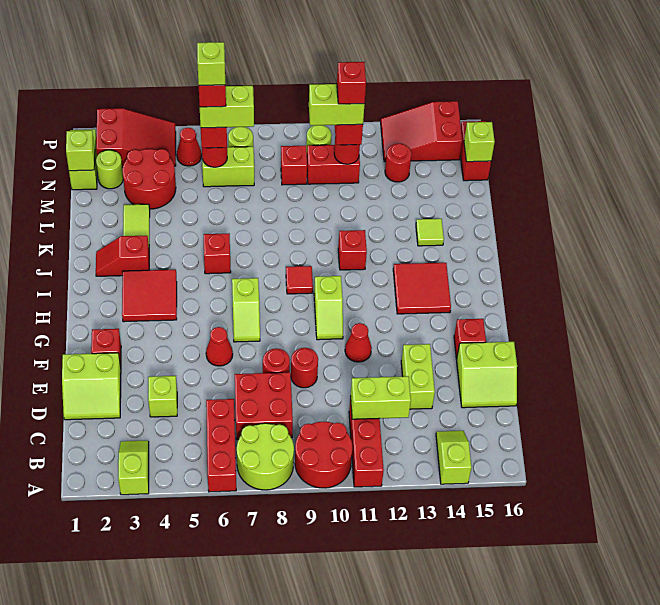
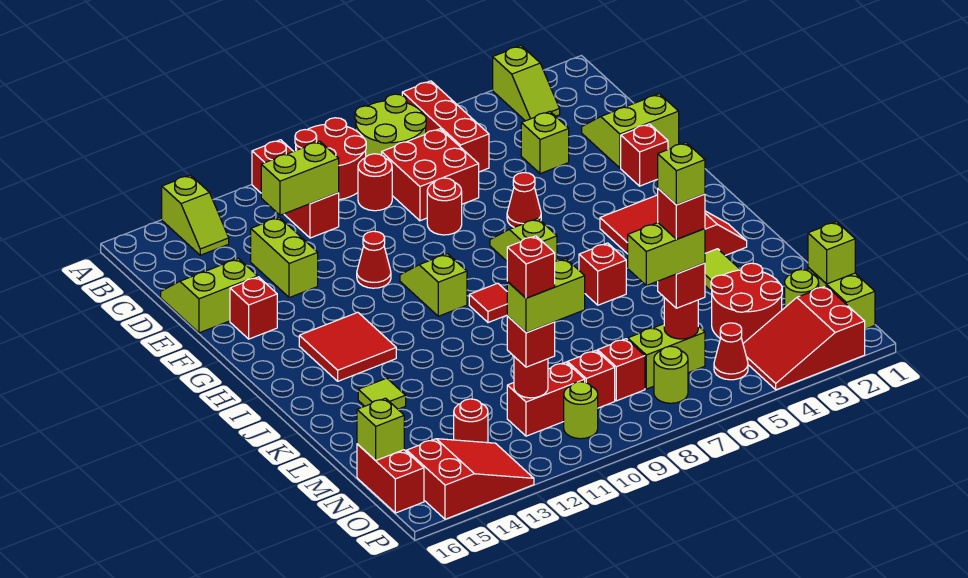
red 1x1 round brick [291,348,318,388] -> red 1x1 round brick moved to [358,154,392,211]
red 1x1 brick [338,230,367,270] -> red 1x1 brick moved to [598,339,645,401]

